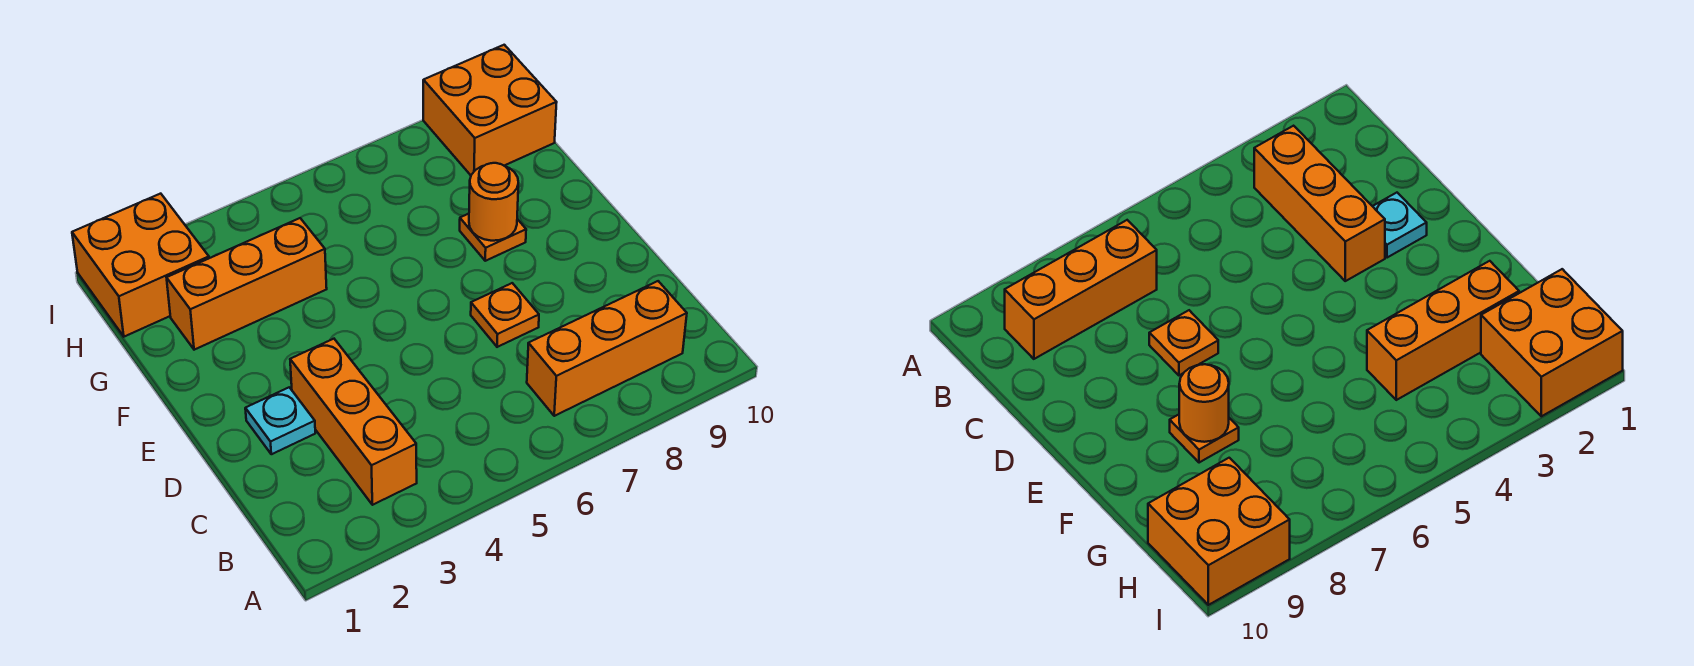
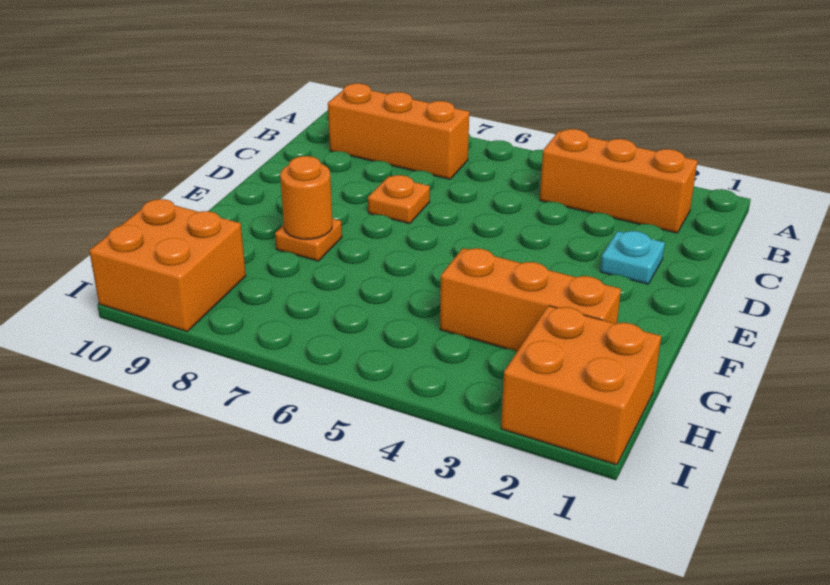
orange 1x3 brick [290,339,417,505] -> orange 1x3 brick turned to [540,129,697,233]

